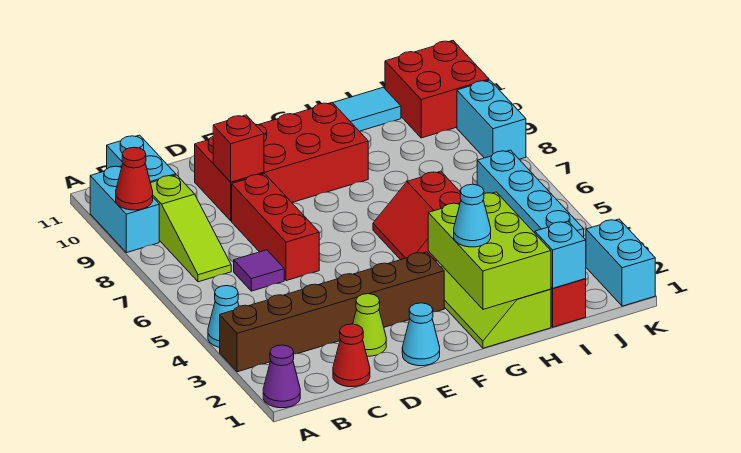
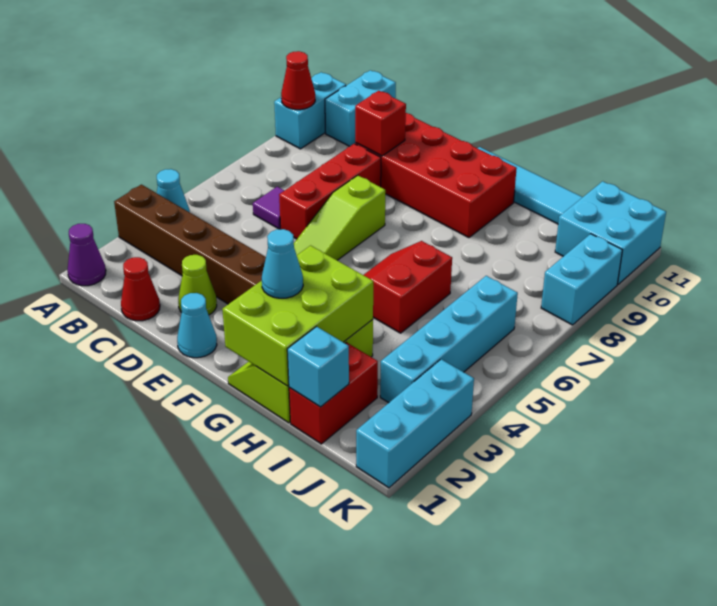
lime 1x3 slope [151,175,231,282] -> lime 1x3 slope moved to [294,175,385,260]
red 2x2 brick [385,41,489,138] -> cyan 2x2 brick [555,181,666,284]
cyan 1x2 brick [586,219,655,306] -> cyan 1x3 brick [356,359,474,488]

